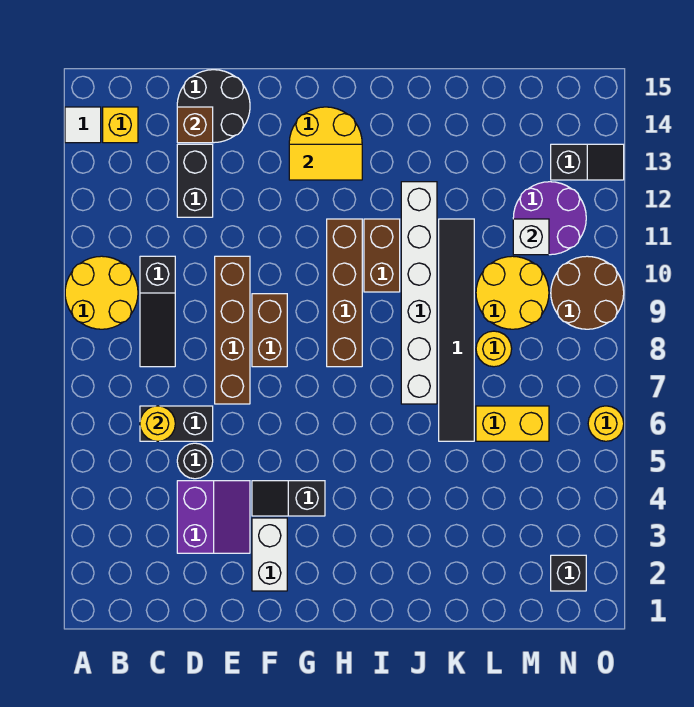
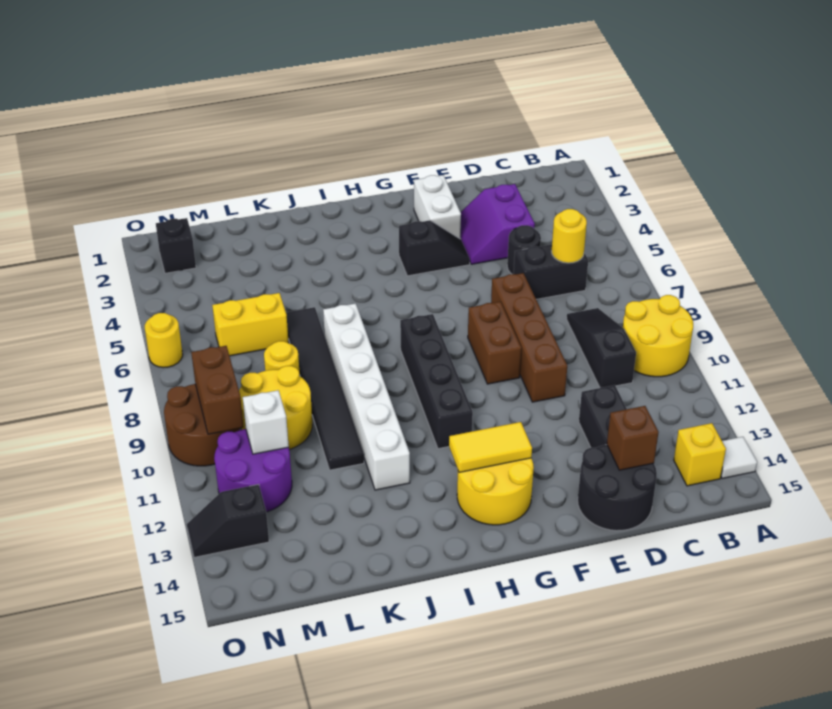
brown 1x4 brick [327,219,362,367] -> black 1x4 brick [400,314,473,449]
brown 1x2 brick [364,219,400,292] -> brown 1x2 brick moved to [191,346,244,434]

